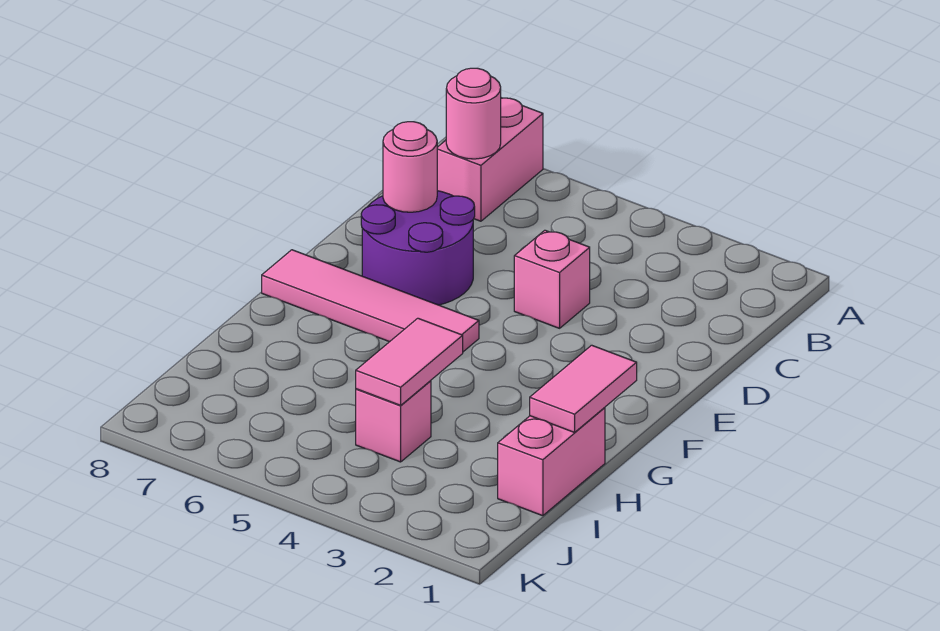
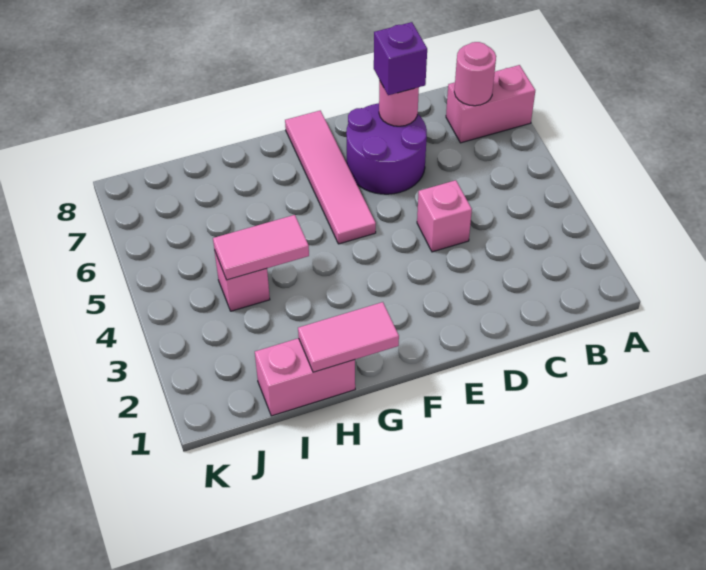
none -> purple 1x1 brick [374,22,427,95]

